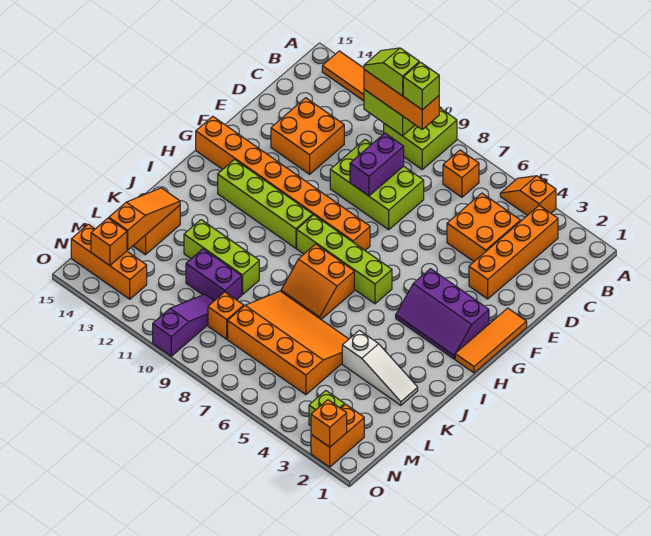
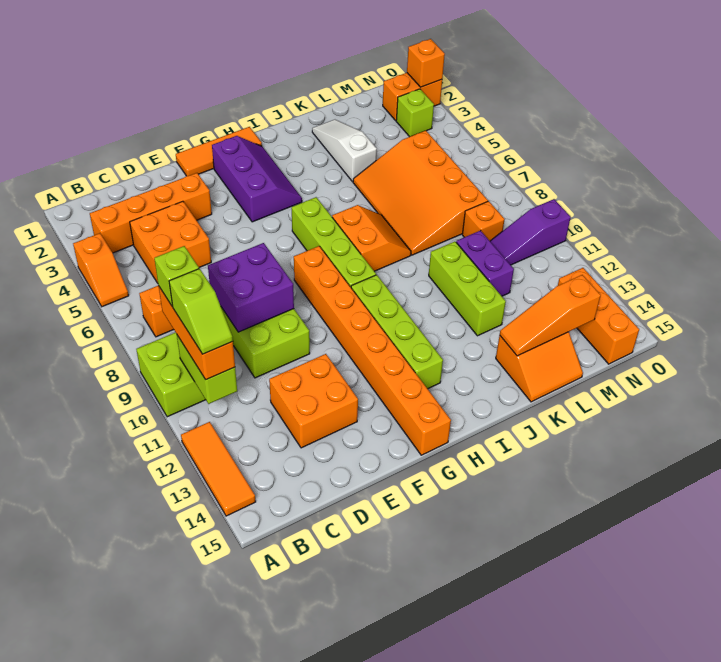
purple 1x2 brick [350,133,404,196] -> purple 2x2 brick [208,243,294,332]
orange 1x1 brick [91,218,127,265] -> none

